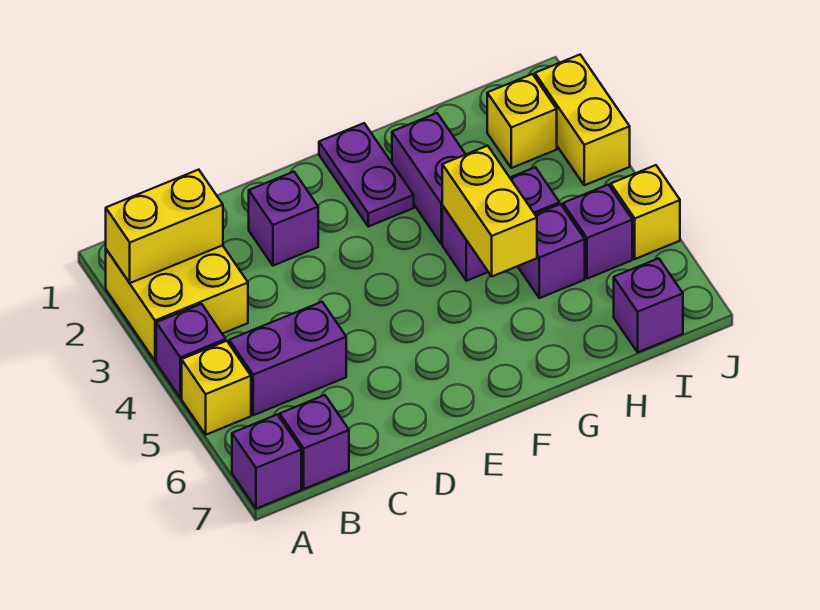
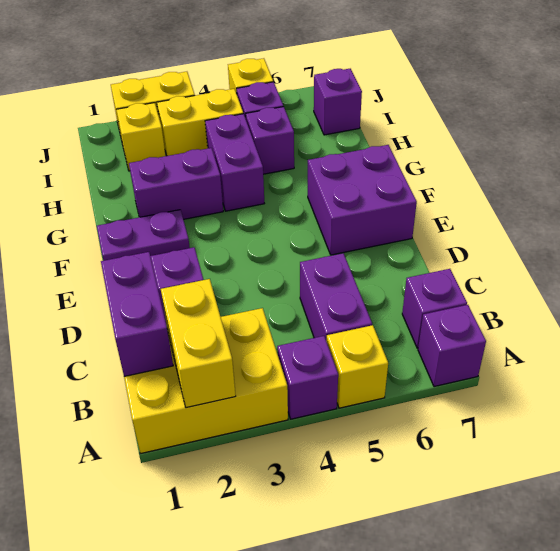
yellow 2x2 brick [106,245,248,361] -> yellow 2x3 brick [124,308,288,454]
none -> purple 1x2 brick [101,252,173,376]
none -> purple 2x2 brick [308,145,417,255]
yellow 1x2 brick [442,146,537,276] -> yellow 1x2 brick moved to [157,89,243,156]

